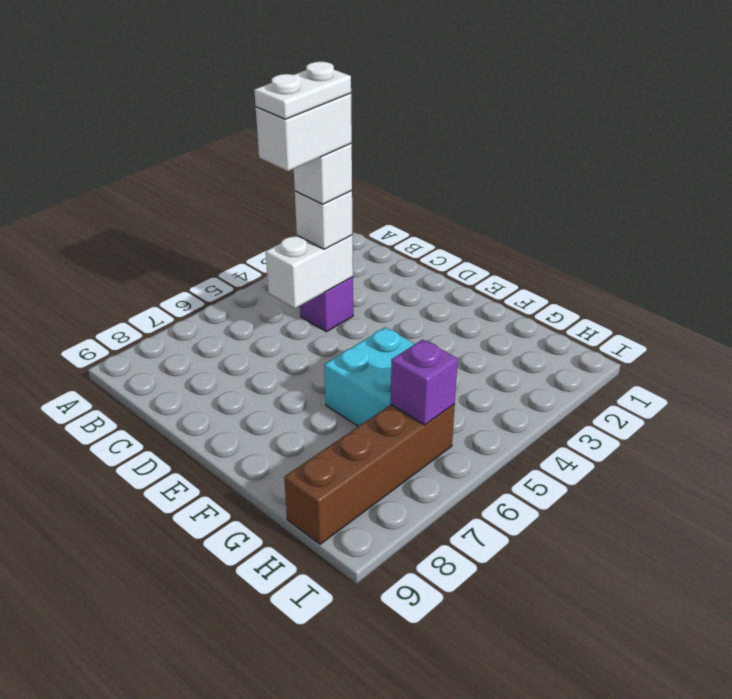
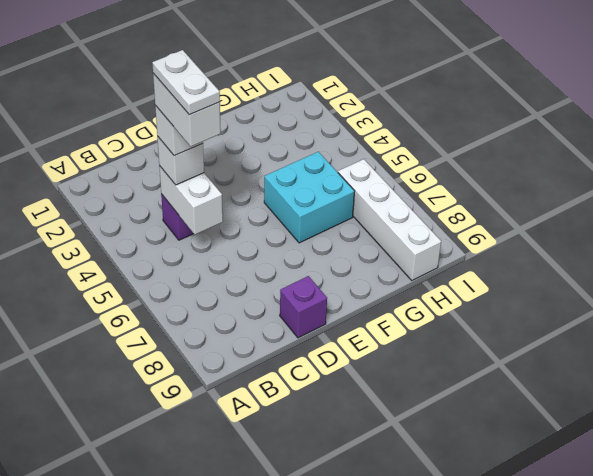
brown 1x4 brick [284,404,455,544] -> white 1x4 brick [338,159,441,280]
purple 1x1 brick [391,340,458,425] -> purple 1x1 brick moved to [280,276,327,338]

